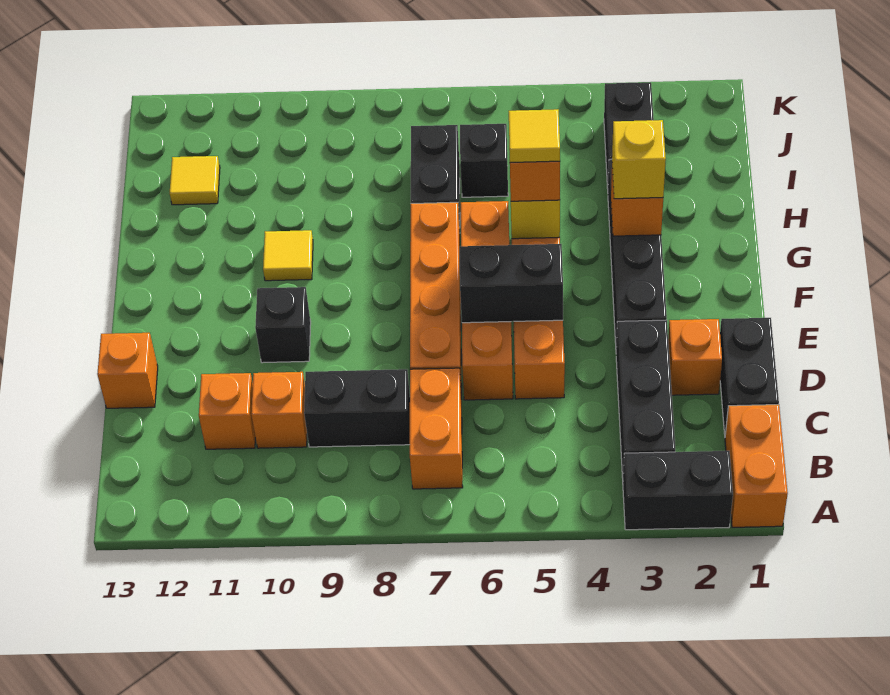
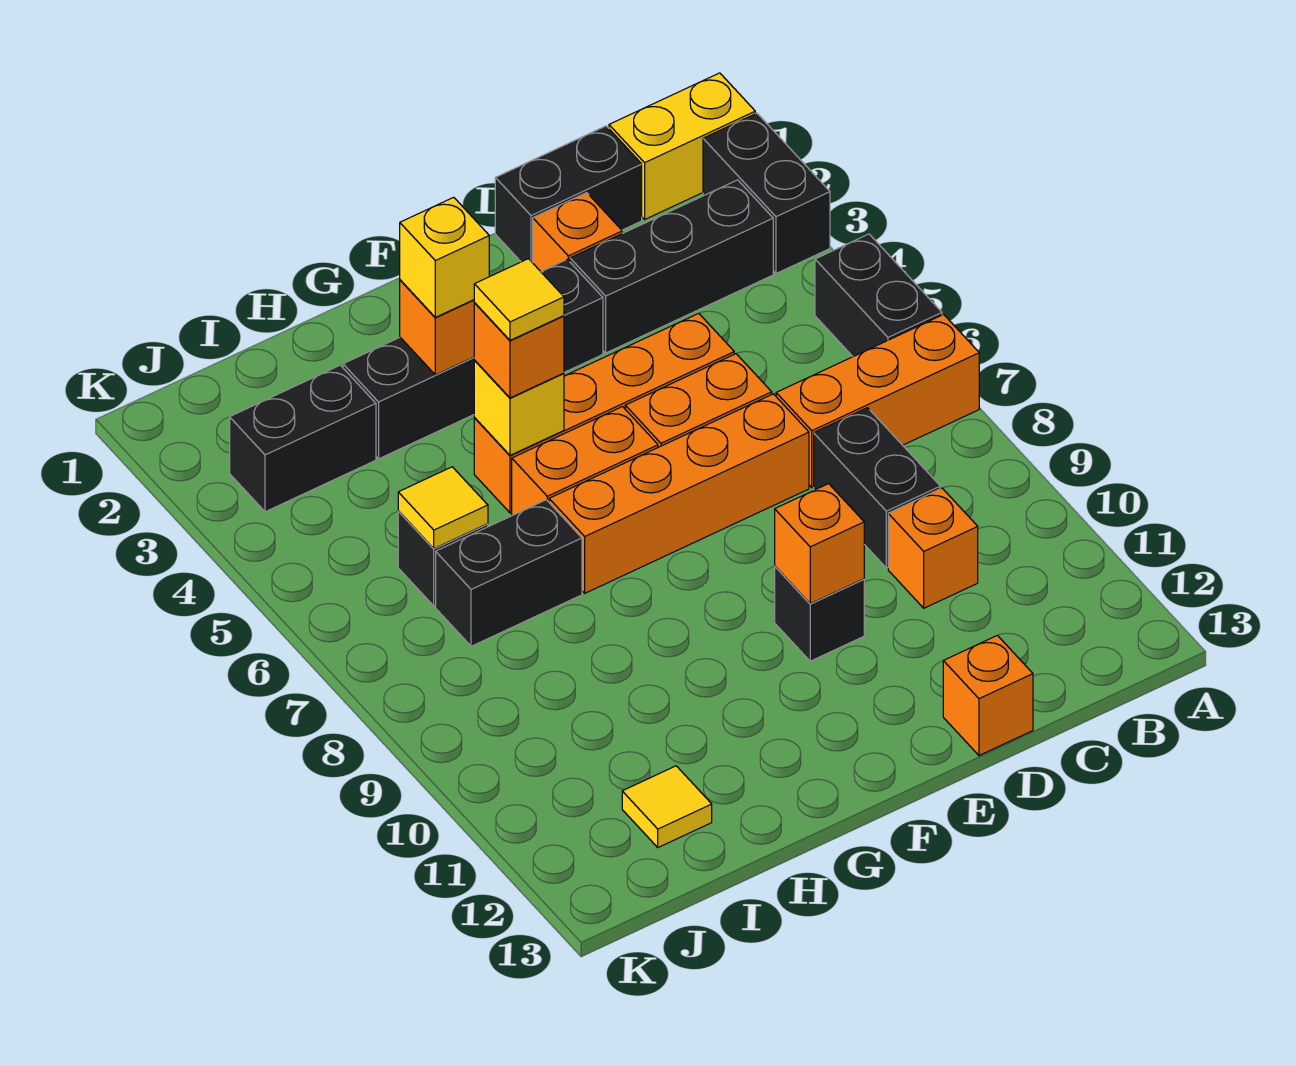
orange 1x2 brick [725,405,788,527] -> yellow 1x2 brick [609,73,755,219]
orange 1x2 brick [410,368,463,489] -> orange 1x3 brick [776,315,979,487]
orange 1x1 brick [199,373,255,449] -> orange 1x1 brick moved to [775,484,864,604]
black 1x2 brick [460,244,563,323] -> black 1x2 brick moved to [815,234,942,356]
yellow 1x1 tile [263,230,313,281] -> yellow 1x1 tile moved to [398,467,488,548]

